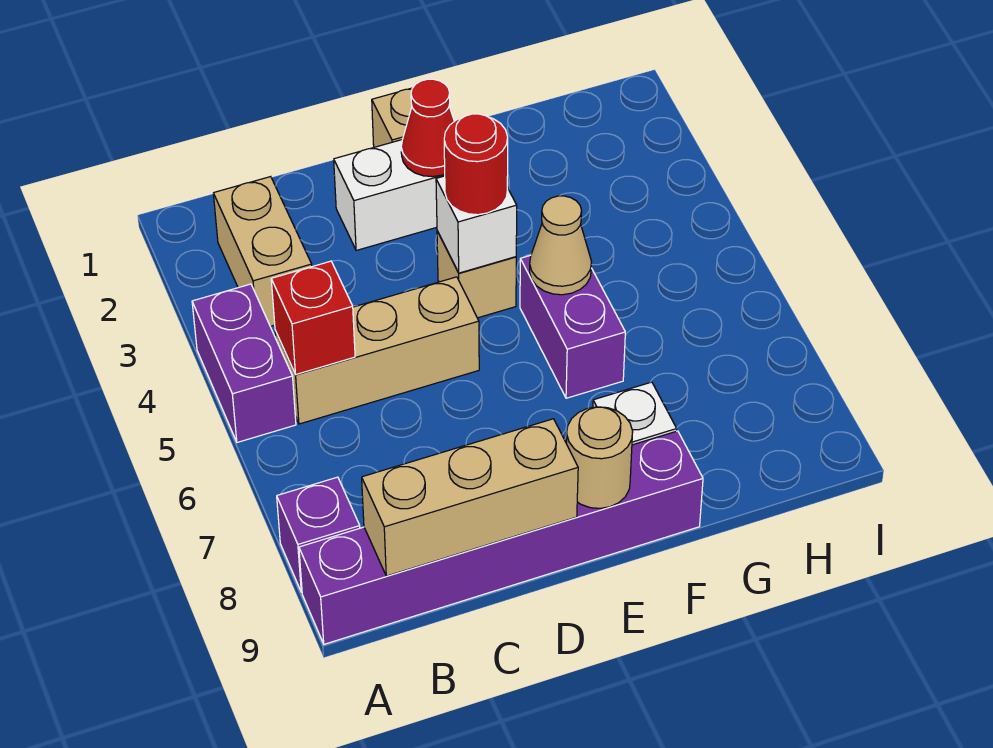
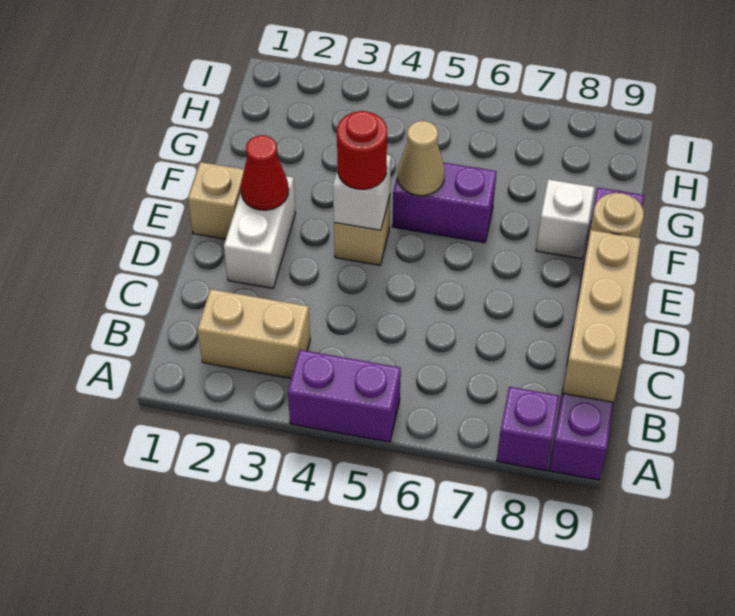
tan 1x3 brick [275,277,479,424] -> none
red 1x1 brick [271,261,355,375] -> none

